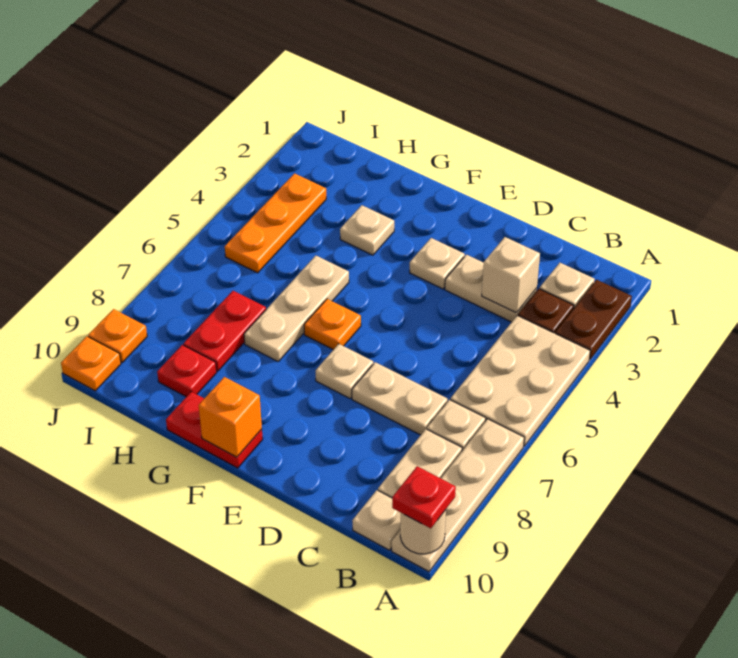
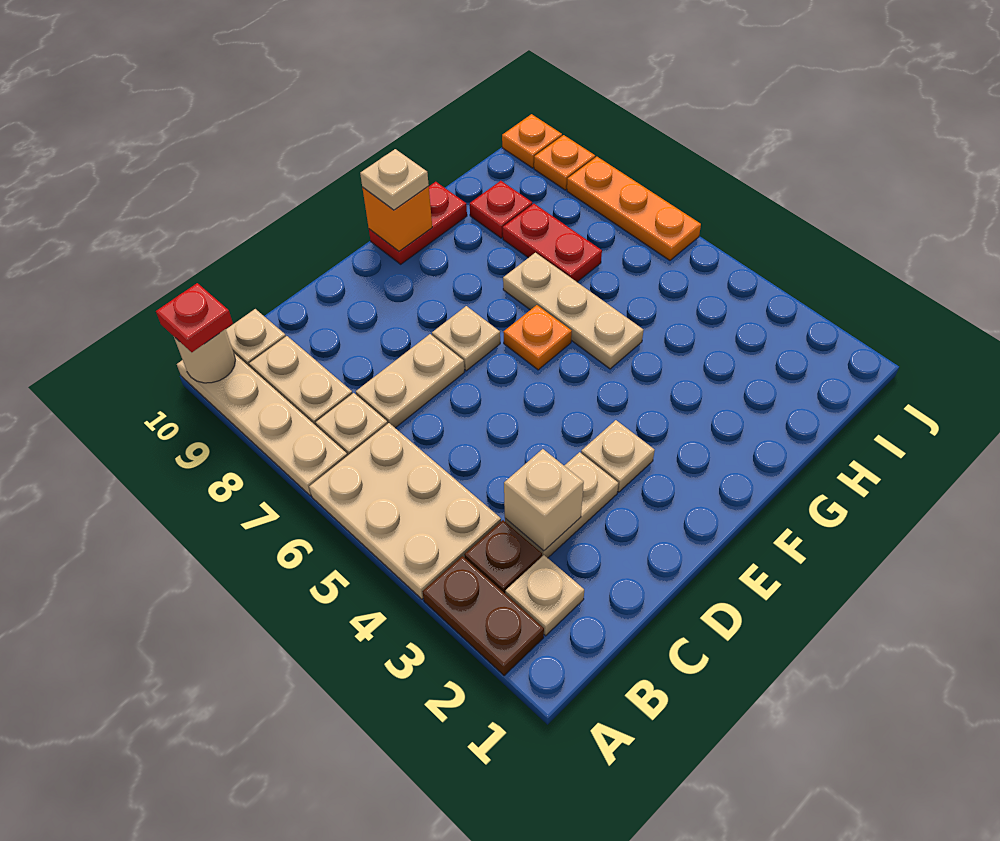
tan 1x1 plate [340,205,394,255] -> tan 1x1 plate moved to [360,149,429,210]
orange 1x3 plate [225,173,326,273] -> orange 1x3 plate moved to [567,157,701,260]

